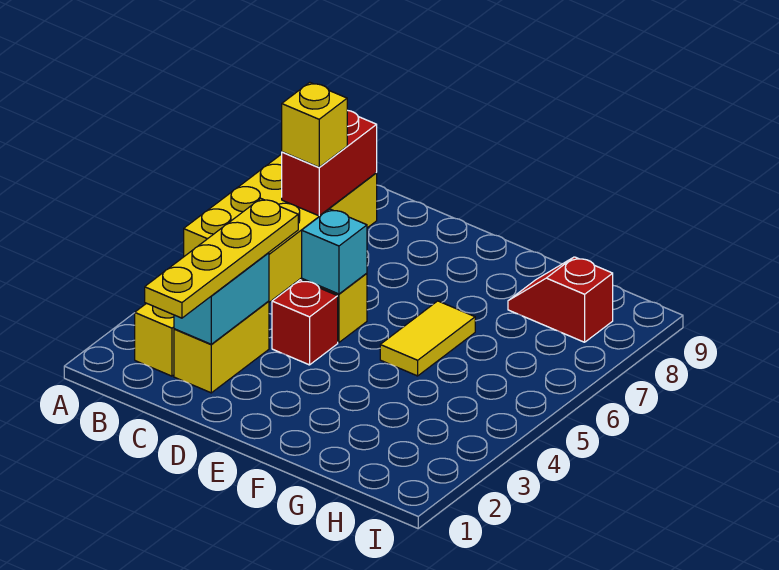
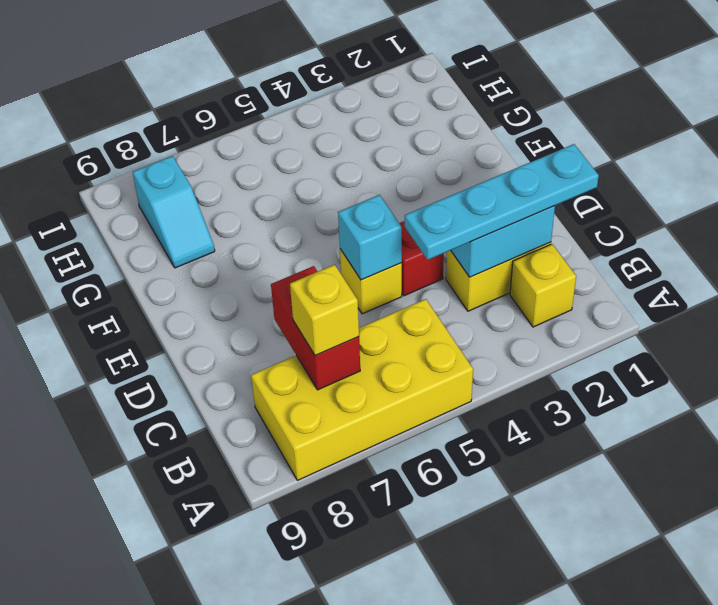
red 1x2 brick [282,110,377,216] -> red 1x2 brick turned to [271,266,360,390]
yellow 1x4 plate [145,199,298,318] -> cyan 1x4 plate [405,144,599,260]
yellow 1x2 tile [380,301,475,376] -> none
red 1x2 slope [508,257,613,342] -> cyan 1x2 slope [133,156,215,268]

